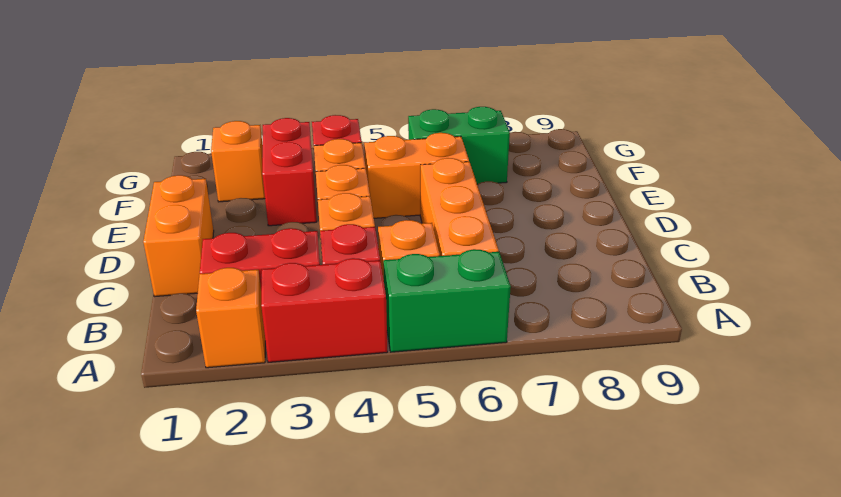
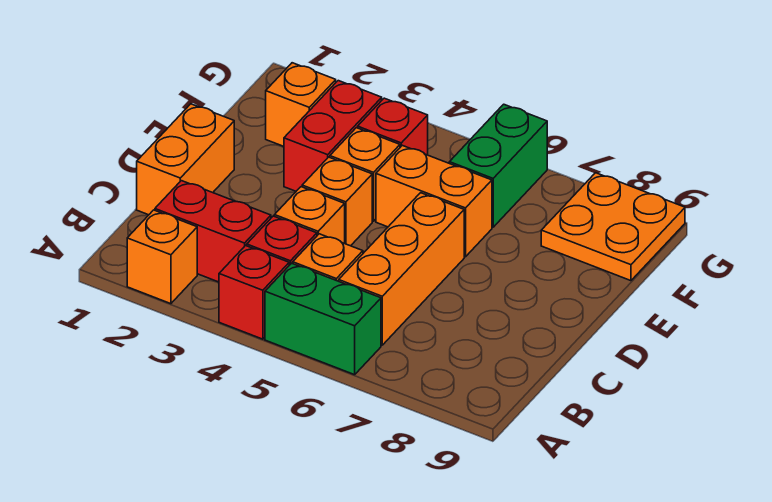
red 1x2 brick [261,258,388,362] -> red 1x1 brick [219,246,289,339]
green 1x2 brick [408,107,510,184] -> green 1x2 brick turned to [449,104,547,227]
none -> orange 2x2 plate [541,173,685,281]

